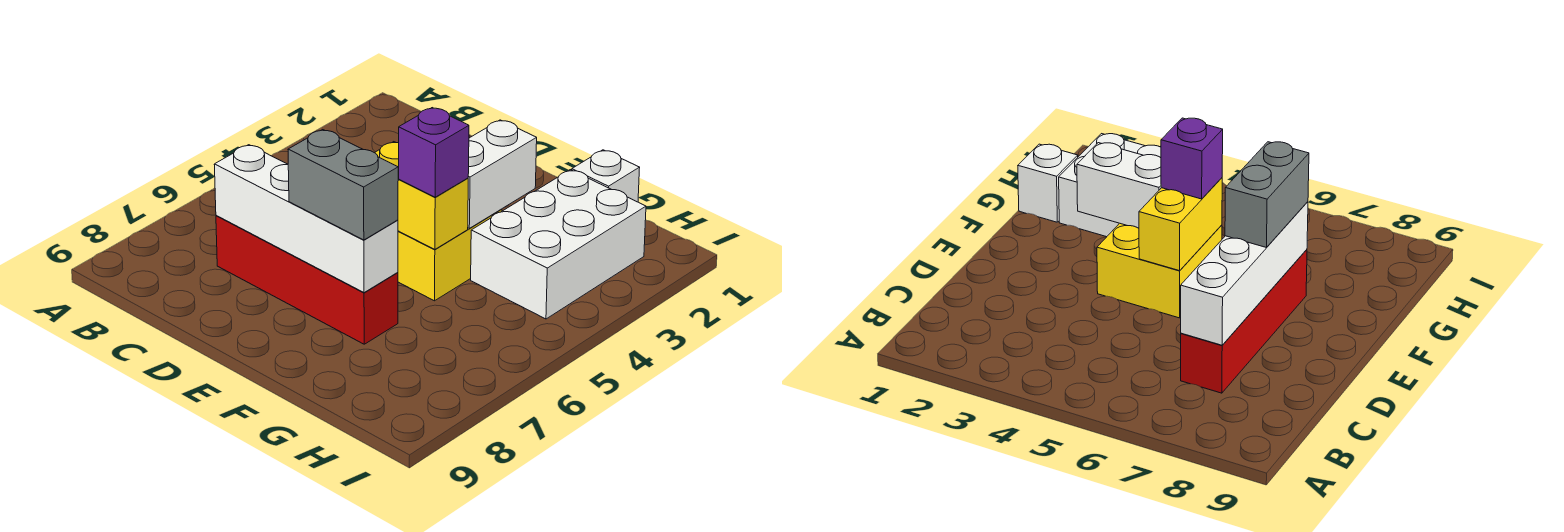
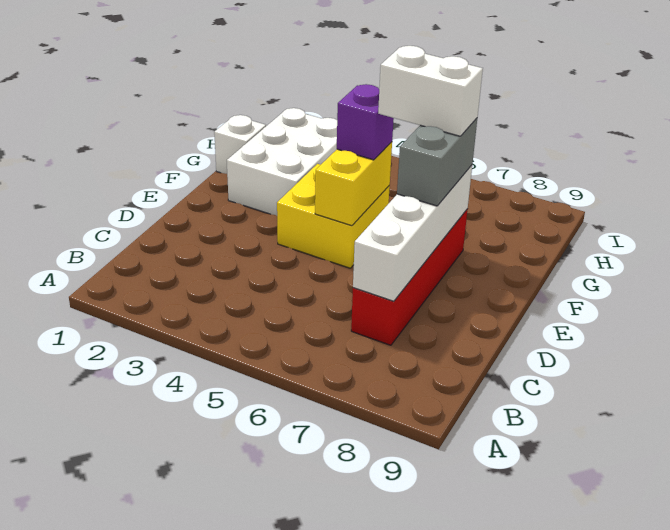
white 1x2 brick [468,120,537,228] -> white 1x2 brick moved to [378,46,483,136]
white 2x3 brick [471,170,646,319] -> white 2x3 brick turned to [227,108,337,216]

